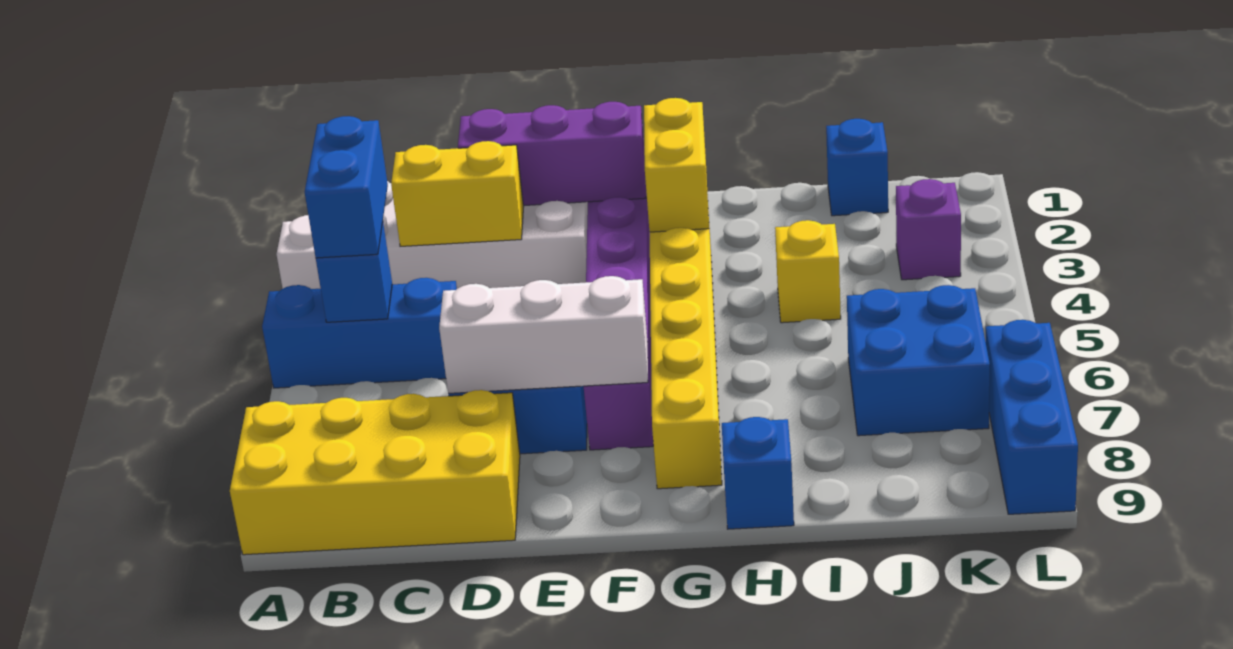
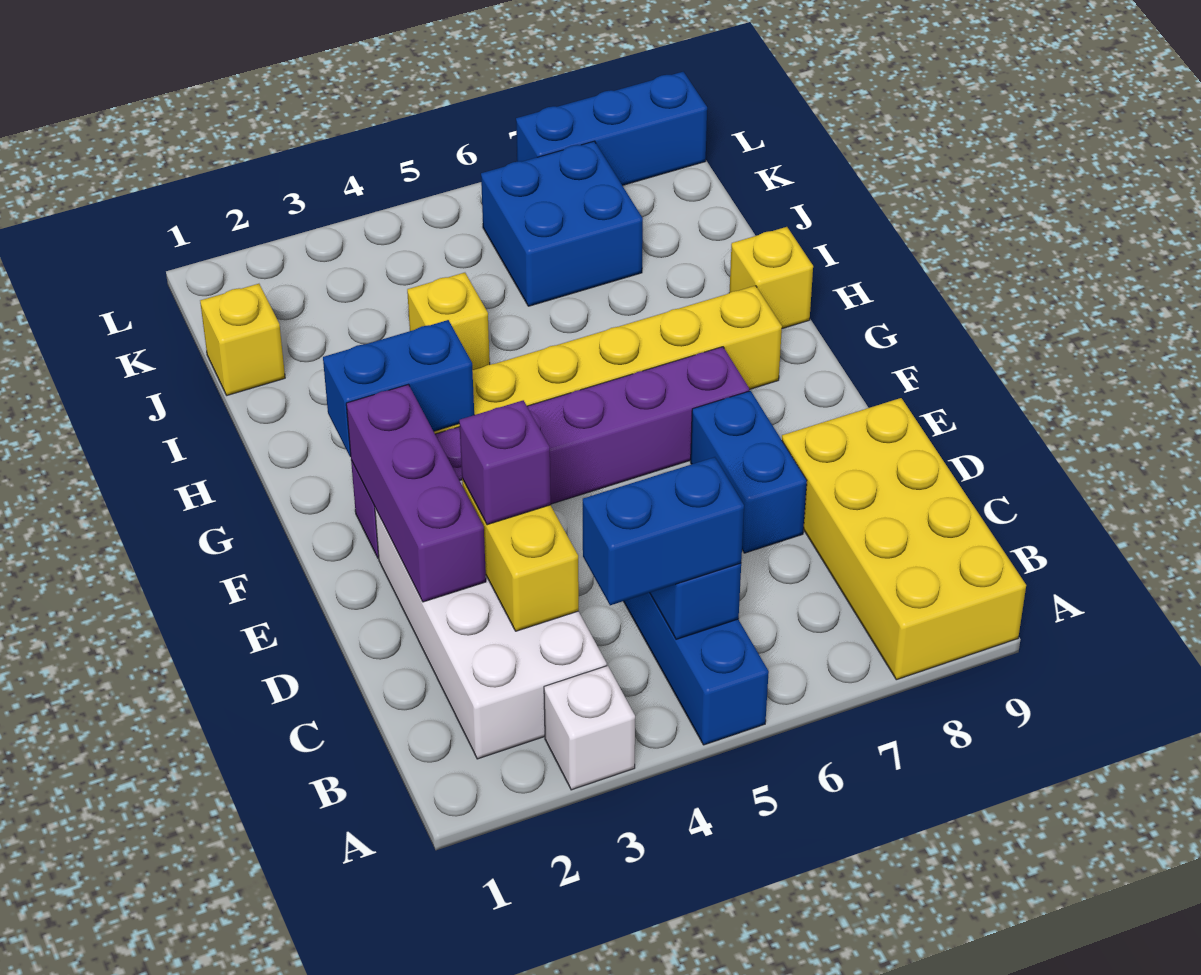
white 1x3 brick [439,276,648,393] -> none
yellow 1x2 brick [644,98,709,232] -> blue 1x2 brick [323,320,474,457]
blue 1x1 brick [722,417,794,529] -> yellow 1x1 brick [729,227,813,329]
blue 1x1 brick [826,119,888,216] -> yellow 1x1 brick [200,284,285,395]
purple 1x1 brick [896,179,961,280] -> purple 1x1 brick moved to [459,400,551,525]

